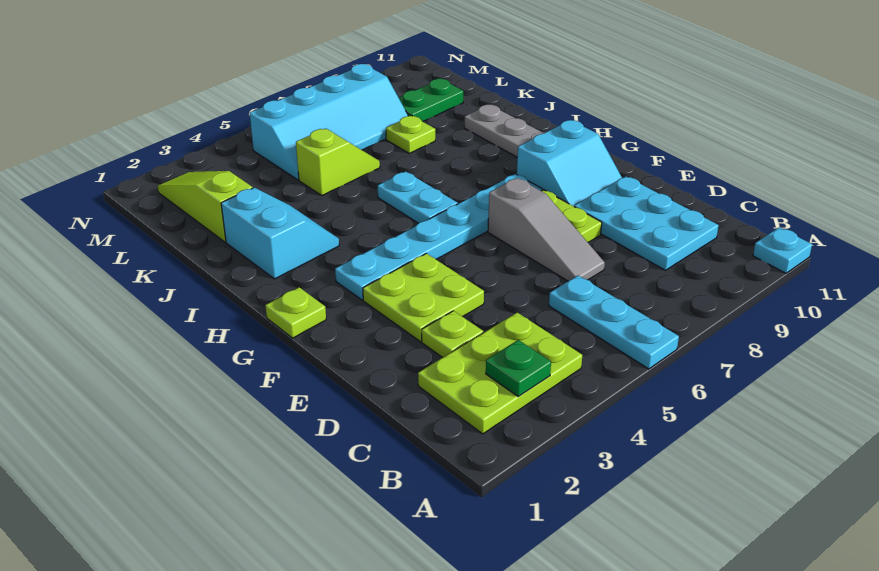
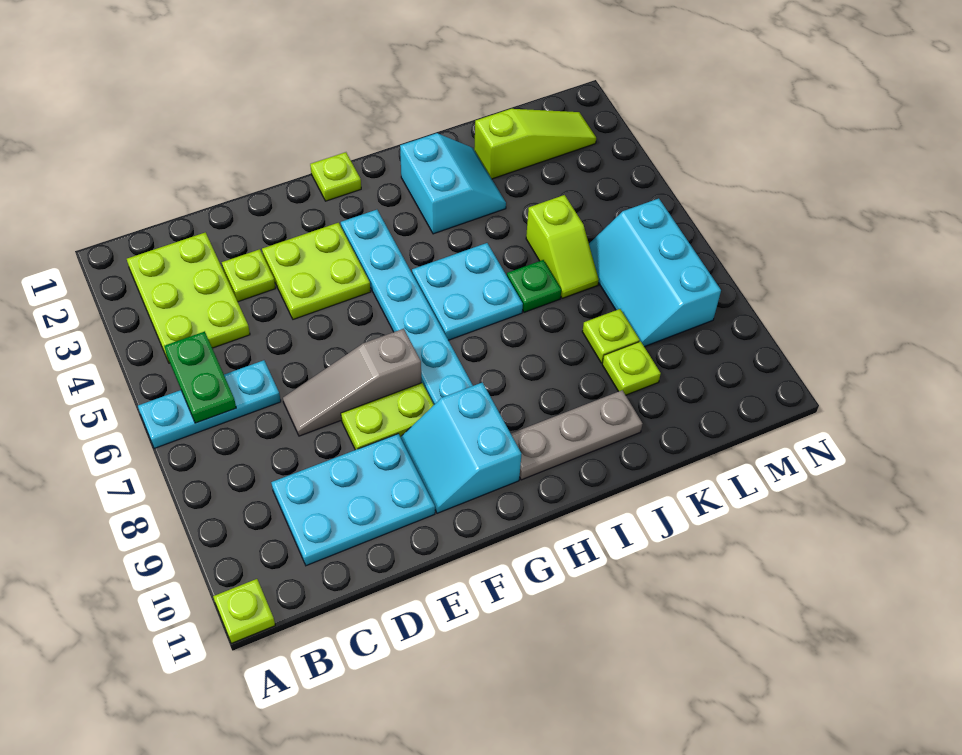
cyan 1x1 plate [753,227,812,273] -> lime 1x1 plate [213,579,275,644]
green 1x1 plate [486,340,551,397] -> green 1x1 plate moved to [507,260,561,312]
cyan 1x2 plate [378,171,458,223] -> cyan 2x2 plate [412,243,523,340]
cyan 2x2 slope [221,187,339,279] -> cyan 2x2 slope turned to [400,133,506,234]
none -> lime 1x1 plate [602,341,661,395]
cyan 2x4 slope [250,64,408,180] -> cyan 2x3 slope [589,198,721,347]
green 1x2 plate [399,79,463,122] -> green 1x2 plate moved to [164,331,236,423]

